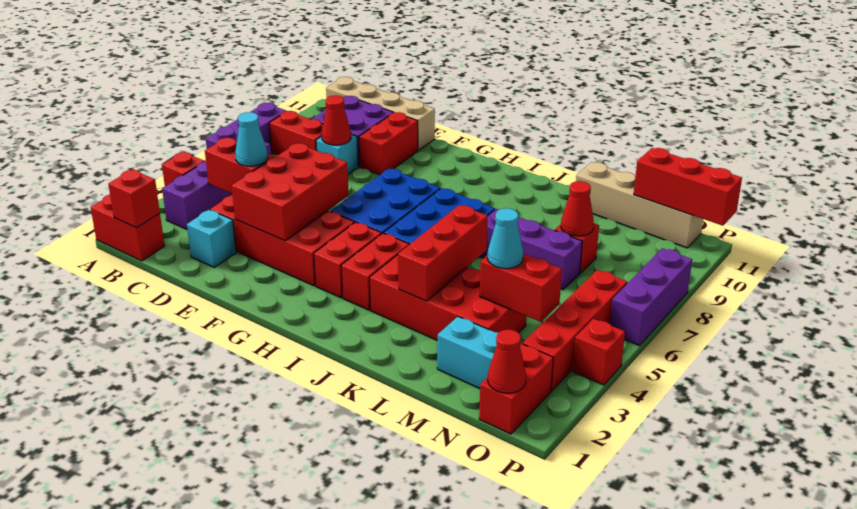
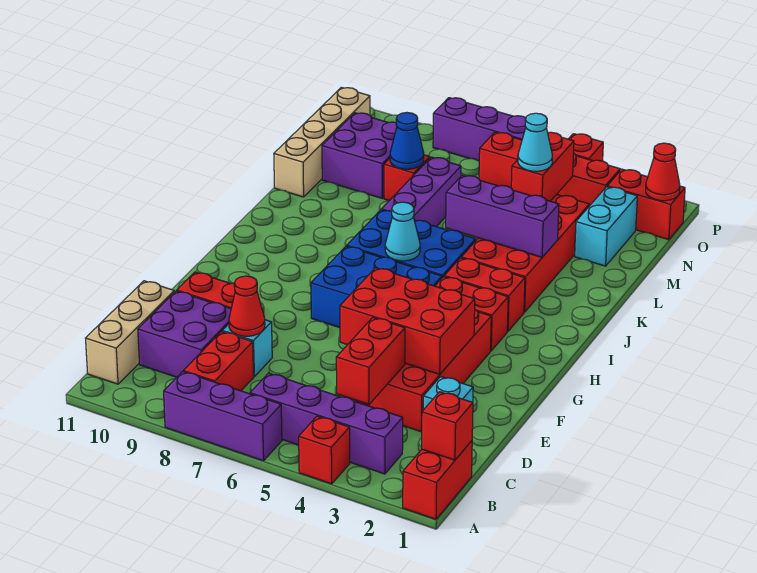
tan 1x4 brick [326,77,435,150] -> tan 1x3 brick [86,281,174,384]
cyan 1x1 cone [235,112,268,166] -> cyan 1x1 cone moved to [385,202,420,261]
red 1x3 brick [398,205,488,301] -> purple 1x3 brick [446,175,559,257]
red 1x1 cone [561,181,594,236] -> blue 1x1 cone [390,112,424,169]
none -> purple 2x2 brick [322,113,397,198]
red 1x3 brick [634,148,742,226] -> none

